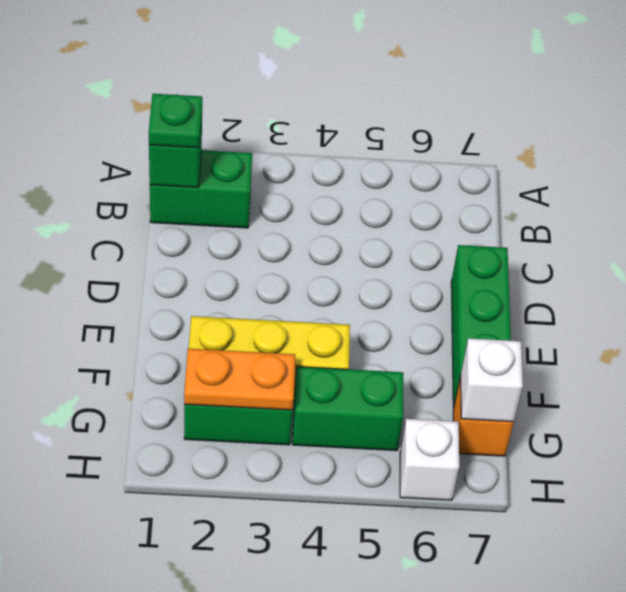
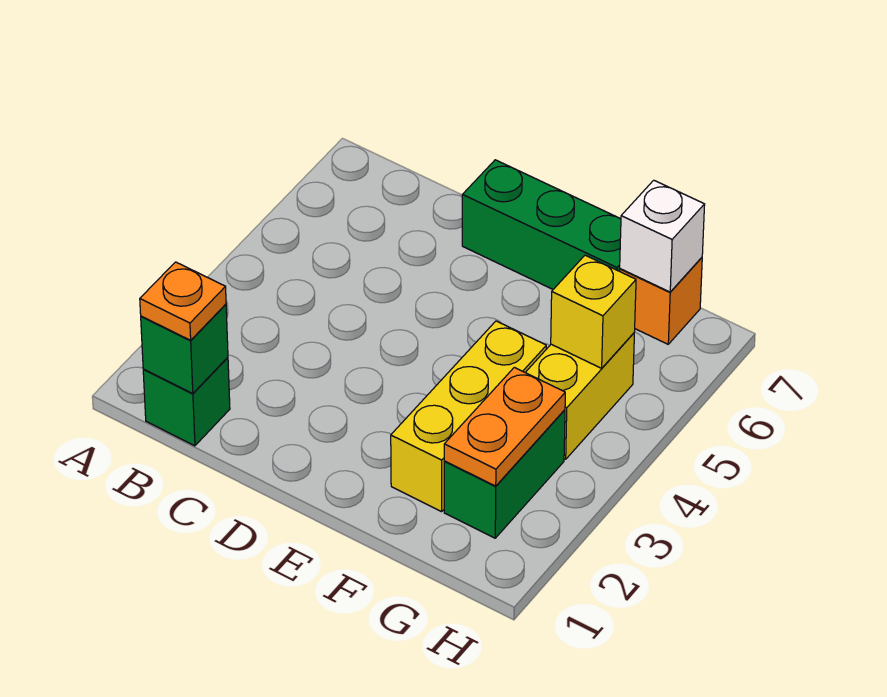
green 1x2 brick [150,150,252,228] -> green 1x1 brick [143,357,230,446]
green 1x1 plate [149,94,202,148] -> orange 1x1 plate [140,262,226,340]
green 1x2 brick [292,367,403,451] -> yellow 1x2 brick [525,333,634,459]
none -> yellow 1x1 brick [551,255,636,368]
white 1x1 brick [400,419,459,500] -> none

